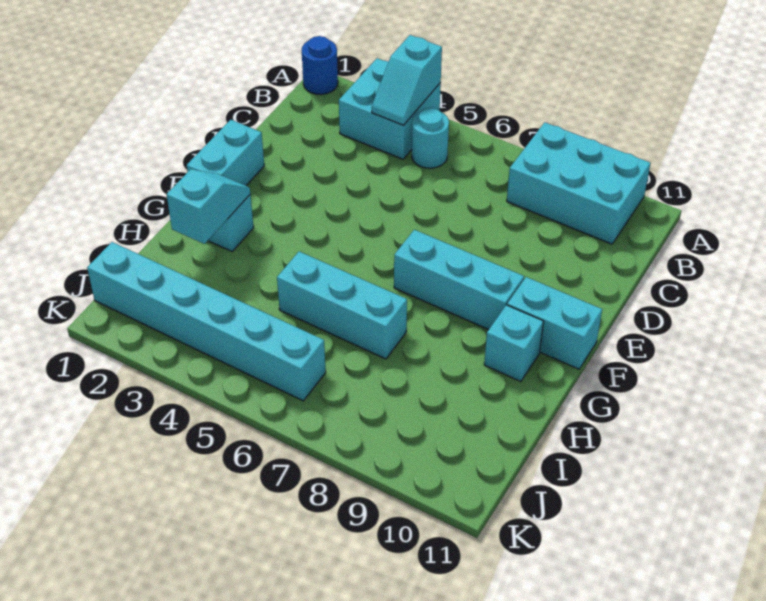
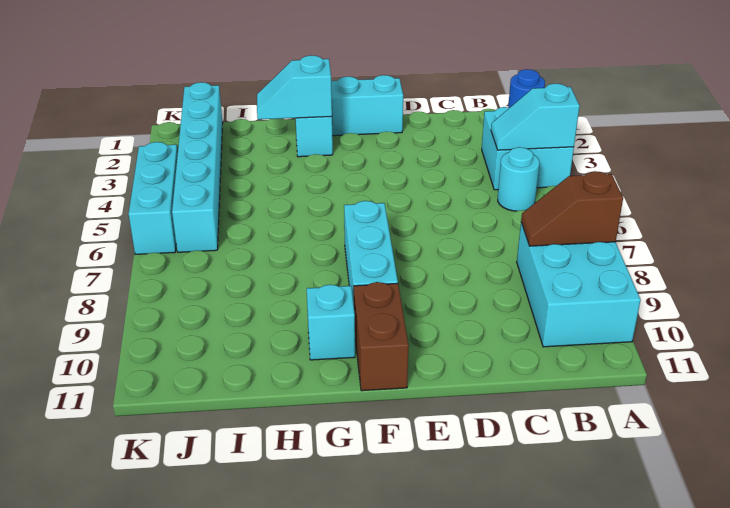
none -> brown 1x2 slope [521,171,623,246]
cyan 1x2 brick [507,277,602,369] -> brown 1x2 brick [354,282,409,391]
cyan 1x2 slope [167,169,250,244] -> cyan 1x2 slope turned to [257,55,332,120]
cyan 1x3 brick [277,251,407,359] -> cyan 1x3 brick moved to [129,142,178,254]

